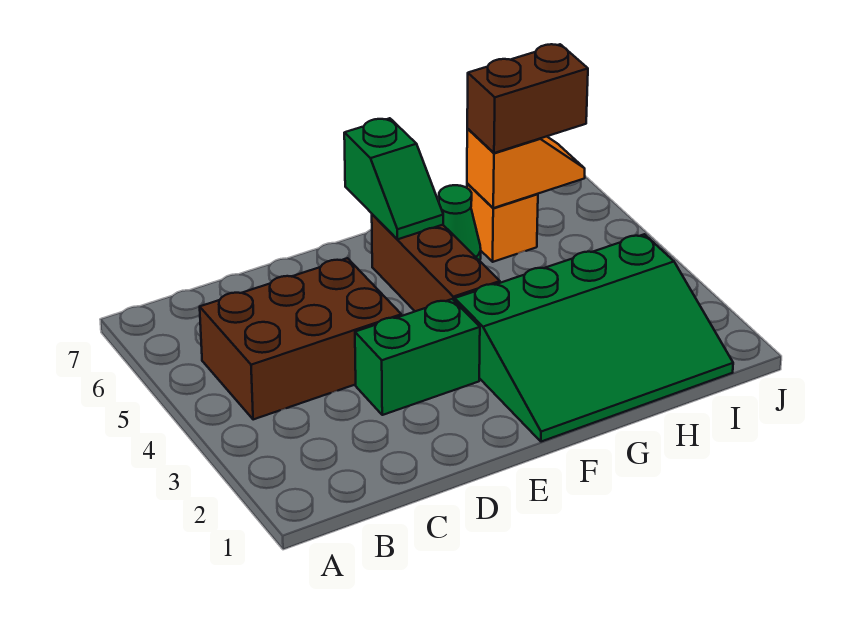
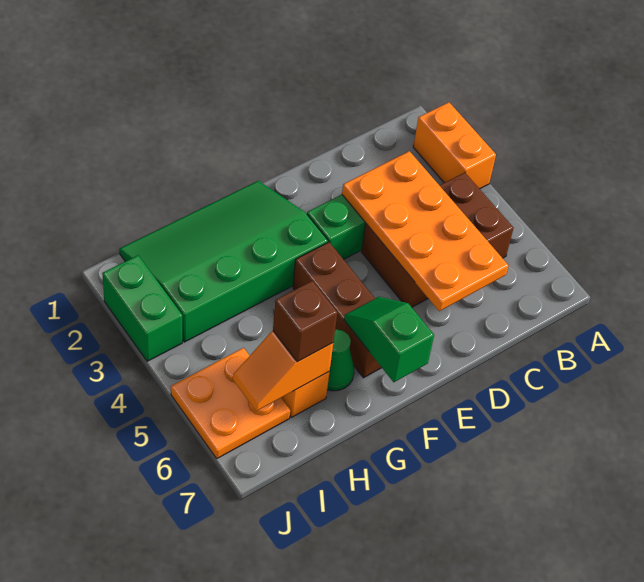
none -> orange 1x2 brick [413,102,496,189]
none -> orange 2x4 plate [342,151,509,311]
brown 1x2 brick [467,44,588,153] -> brown 1x1 brick [273,281,337,362]
none -> orange 2x2 plate [171,348,290,458]
none -> green 1x2 brick [102,255,182,361]

